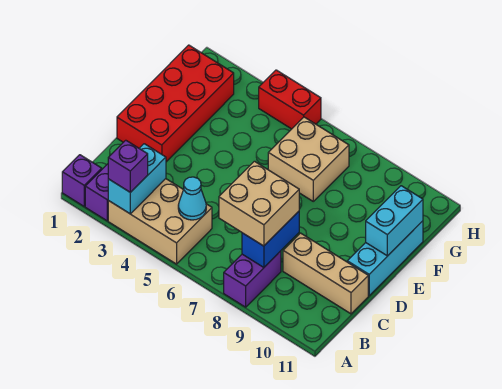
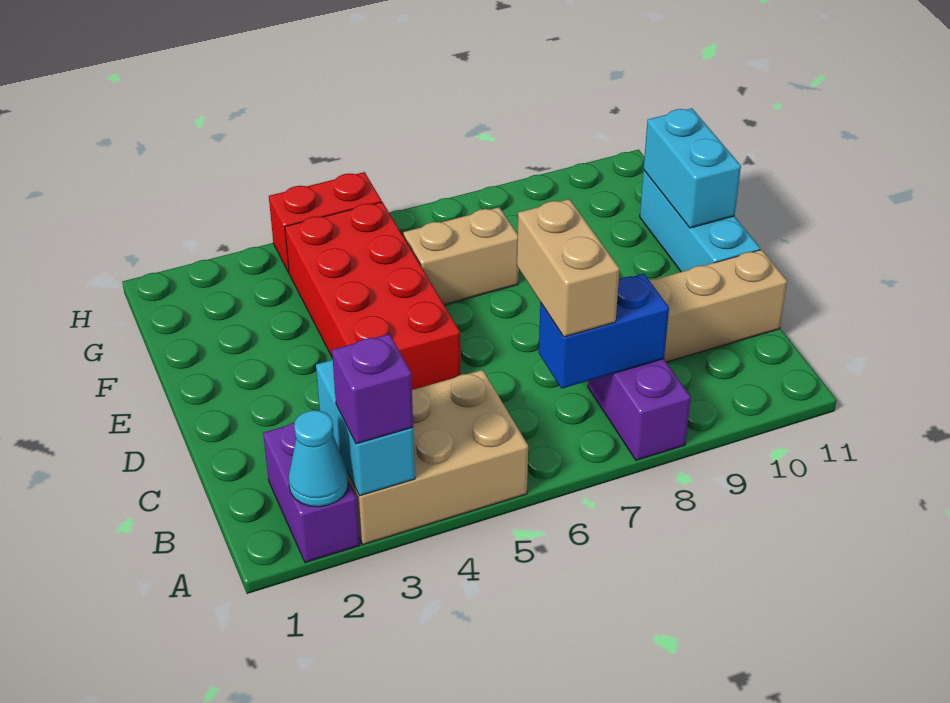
purple 1x1 brick [62,155,102,206] -> none
cyan 1x1 cone [178,177,206,220] -> cyan 1x1 cone moved to [288,410,348,507]
tan 2x2 brick [219,161,299,246] -> tan 1x2 brick [517,199,620,337]
blue 1x2 brick [242,211,299,267] -> blue 1x2 brick turned to [539,274,669,389]
red 2x4 brick [117,45,234,162] -> red 2x4 brick moved to [285,202,460,390]
tan 2x2 brick [268,117,349,201] -> tan 1x2 brick [403,207,519,305]

